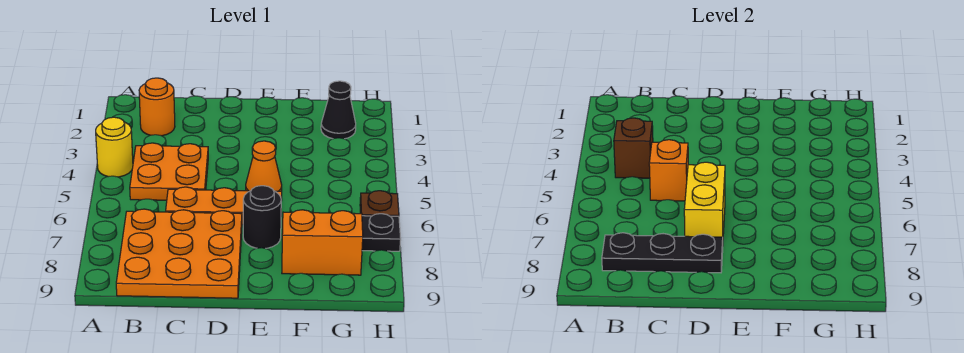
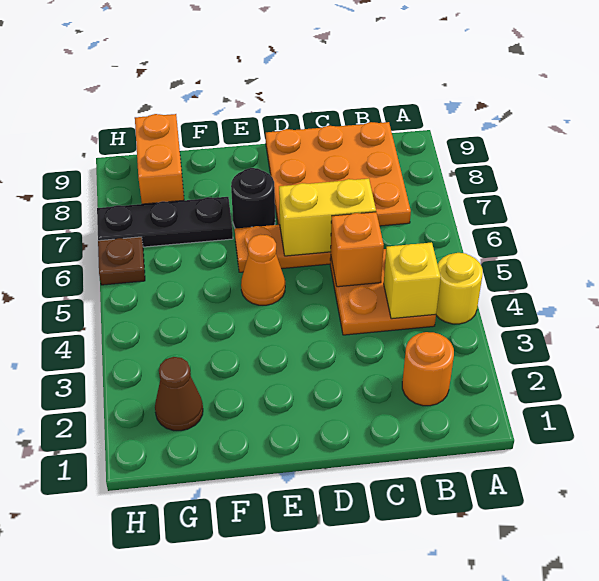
brown 1x1 brick [614,118,653,178] -> yellow 1x1 brick [384,242,441,319]
black 1x3 plate [602,233,723,273] -> none
yellow 1x2 brick [684,162,725,237] -> yellow 1x2 brick turned to [279,179,376,256]
orange 1x2 brick [282,210,363,275] -> orange 1x2 brick turned to [135,114,184,204]
black 1x1 cone [321,81,356,139] -> brown 1x1 cone [155,357,203,431]

